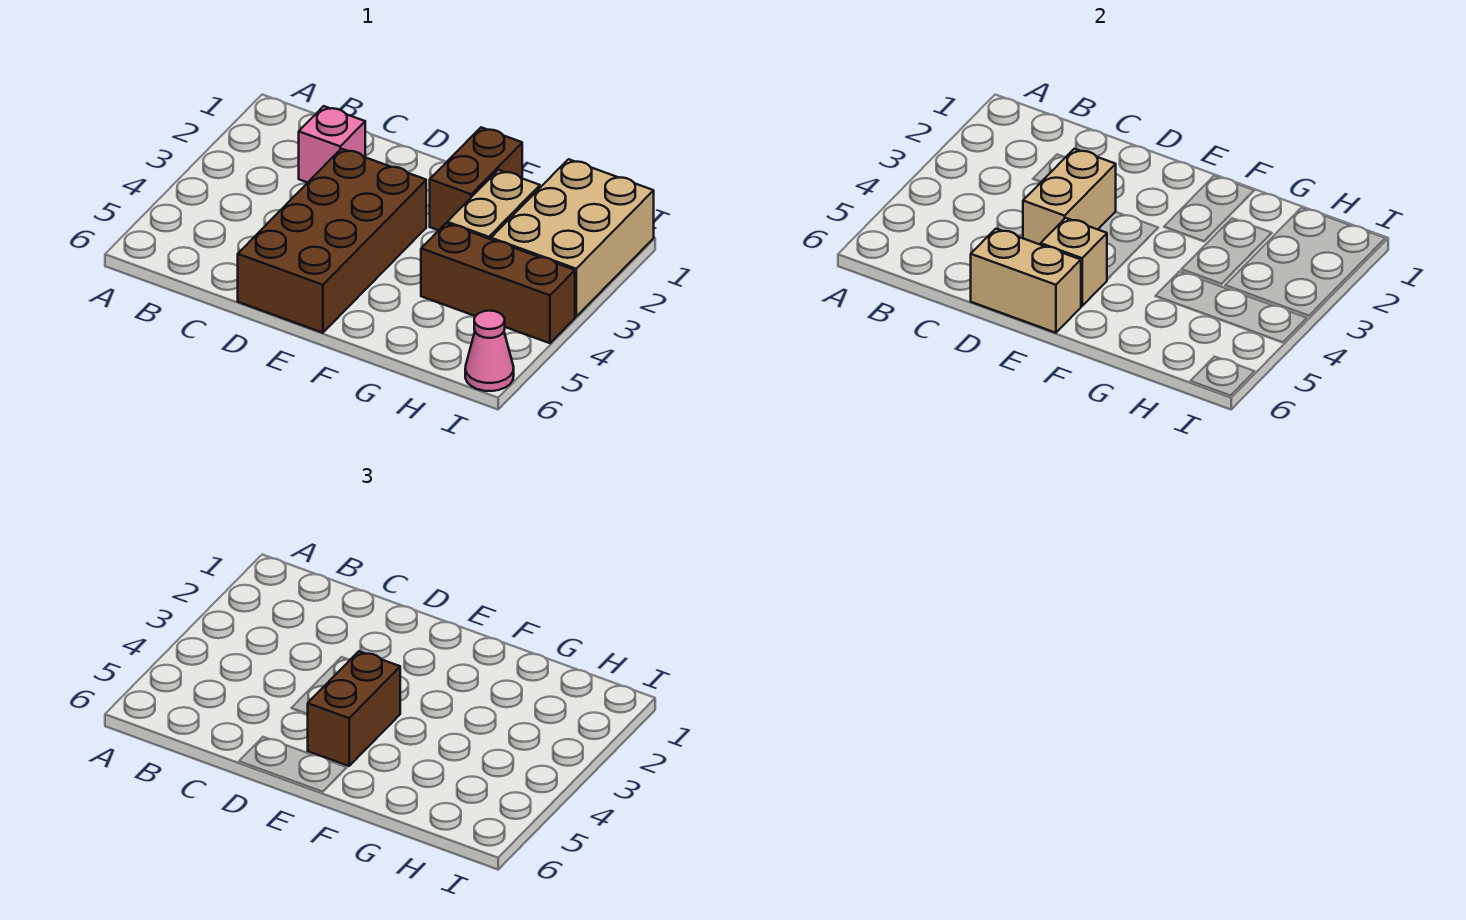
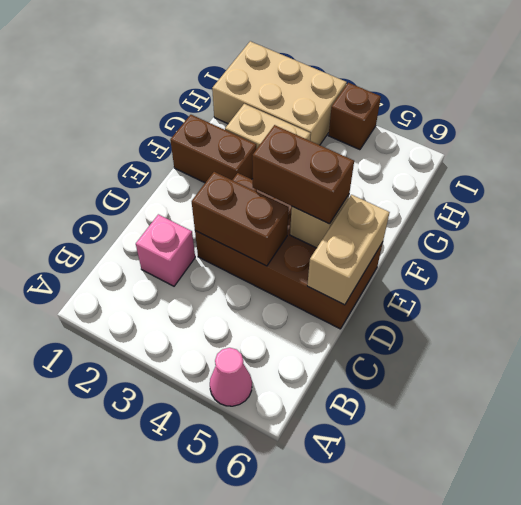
tan 1x2 brick [1023,149,1116,245] -> brown 1x2 brick [192,172,289,266]
brown 1x3 brick [421,223,575,343] -> brown 1x1 brick [328,83,381,150]
pink 1x1 cone [465,311,514,391] -> pink 1x1 cone moved to [210,348,252,406]

